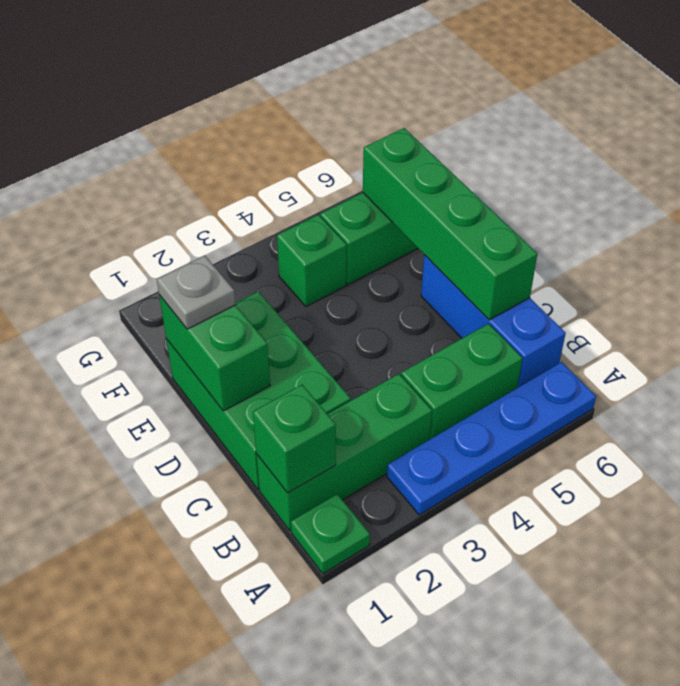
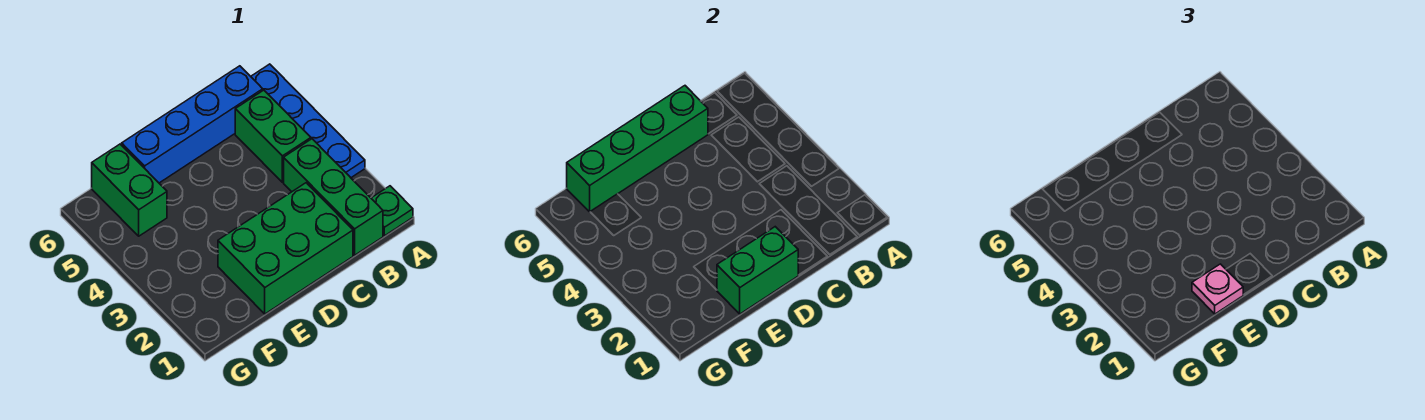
green 1x1 brick [253,385,336,493] -> none
blue 1x3 brick [421,255,566,388] -> blue 1x4 brick [122,66,263,183]
grey 1x1 plate [157,256,236,329] -> pink 1x1 plate [1192,264,1243,314]
green 1x1 brick [277,215,347,307] -> none

